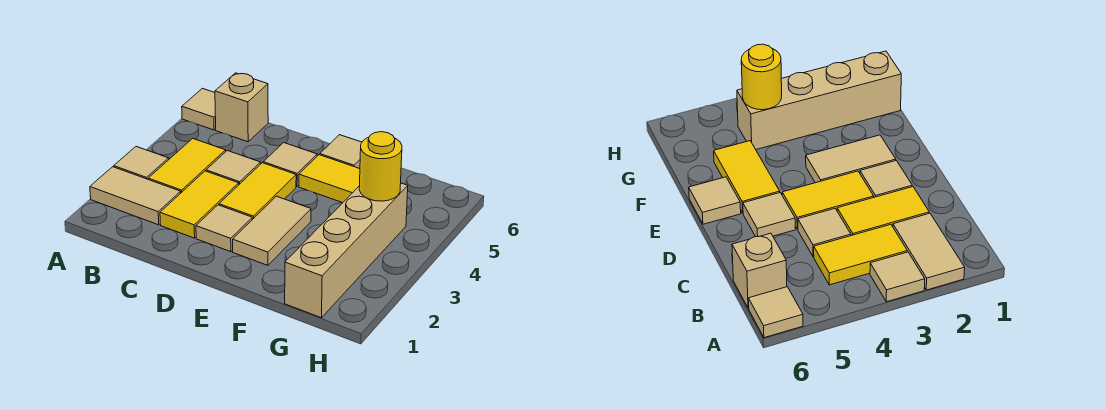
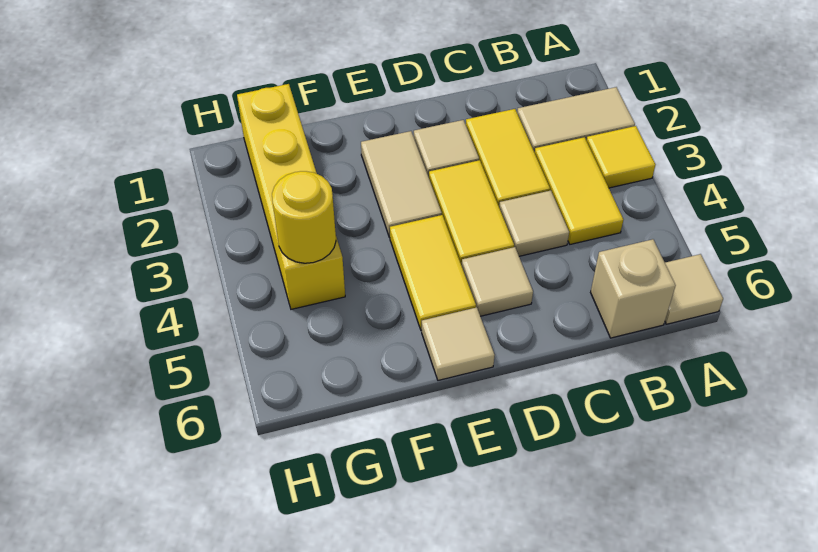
tan 1x1 tile [114,147,169,179] -> yellow 1x1 tile [586,126,655,188]
yellow 1x2 tile [299,155,360,203] -> yellow 1x2 tile turned to [390,215,476,330]
tan 1x4 brick [285,183,408,318] -> yellow 1x4 brick [237,84,345,309]

